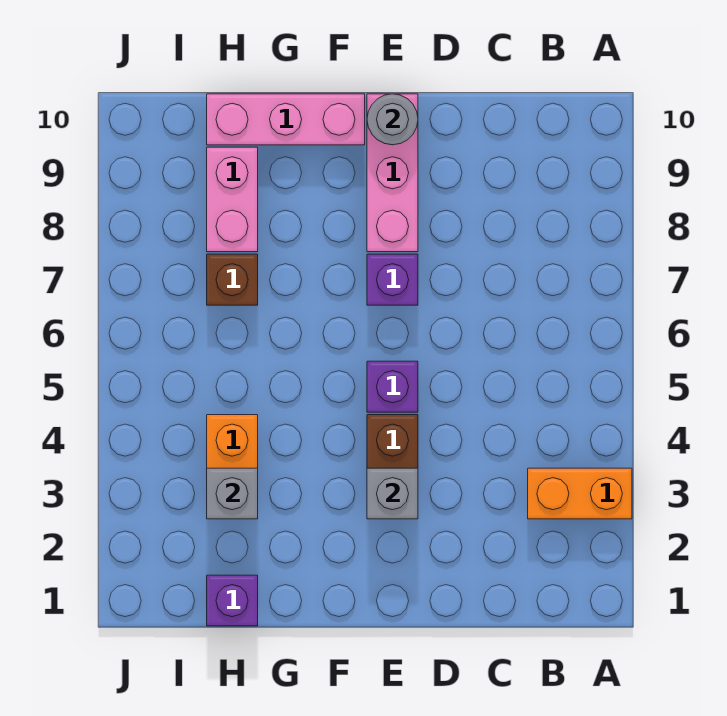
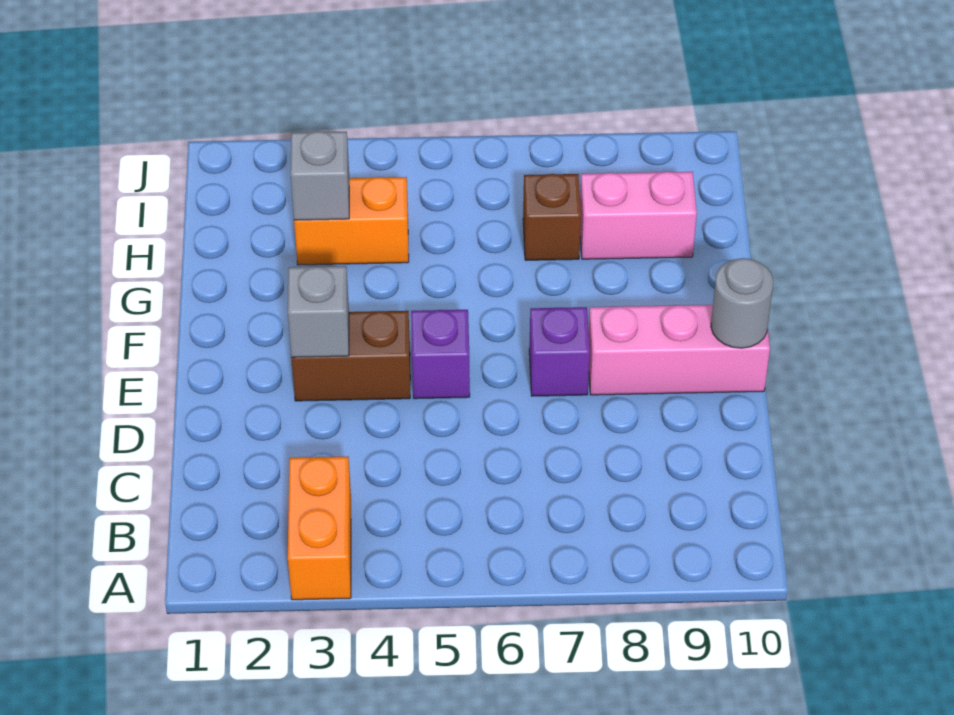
pink 1x3 brick [207,94,365,145] -> none
purple 1x1 brick [207,575,258,626] -> none

